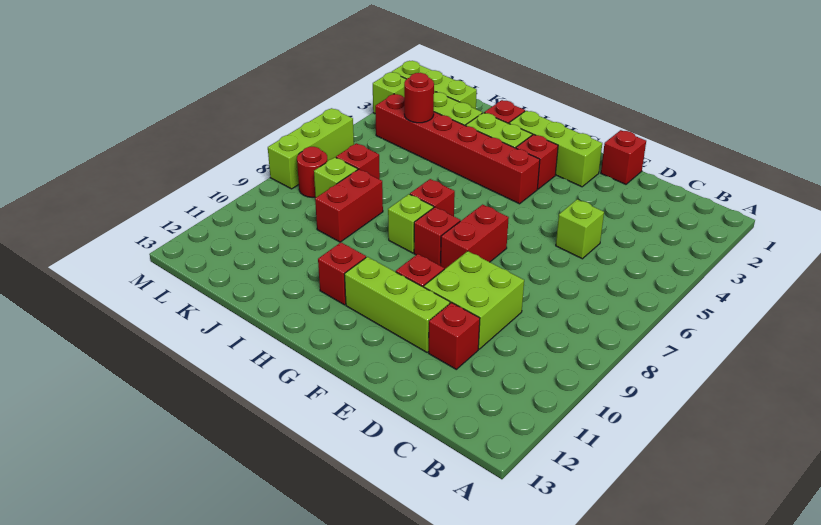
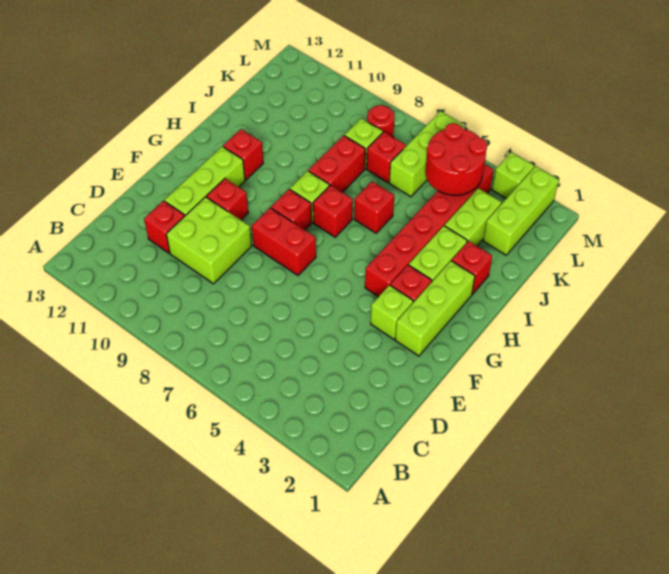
lime 1x1 brick [556,199,604,259] -> lime 1x1 brick moved to [371,285,413,339]
red 1x1 brick [601,130,646,184] -> red 1x1 brick moved to [354,182,394,233]
red 1x2 brick [315,169,383,242] -> red 1x2 brick turned to [309,135,365,192]
red 1x1 round brick [404,73,434,123] -> red 2x2 round brick [425,123,487,195]
lime 1x3 brick [268,108,354,189] -> lime 1x3 brick turned to [389,111,463,197]

